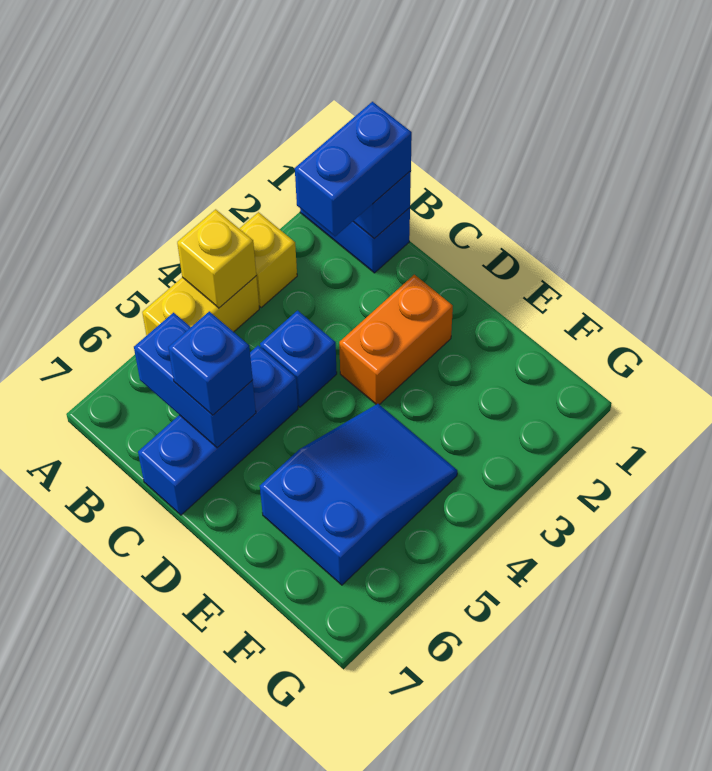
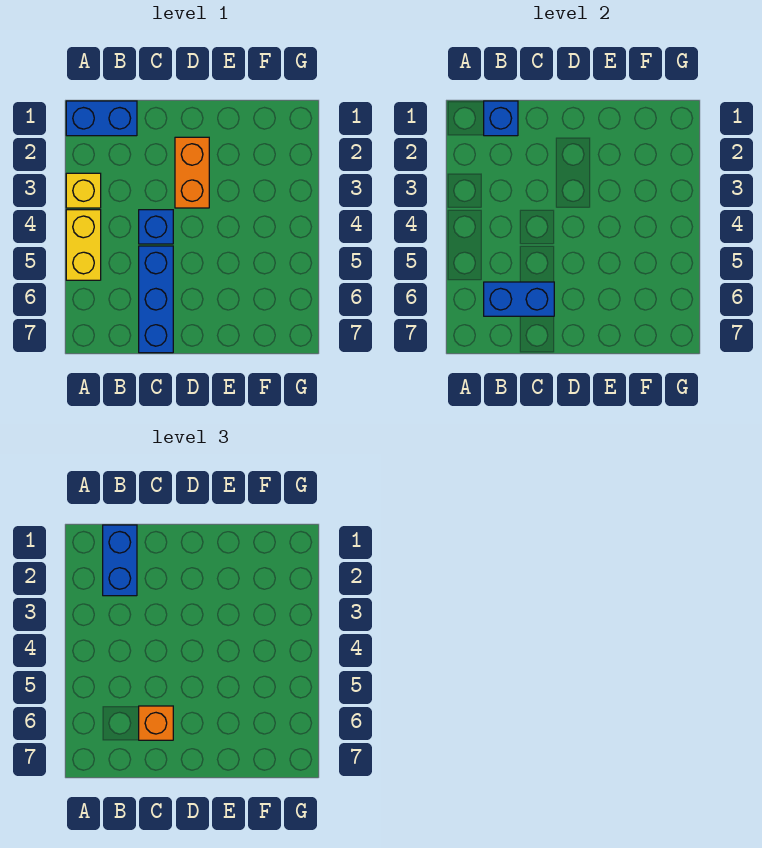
yellow 1x1 brick [177,209,256,308] -> none
blue 1x1 brick [168,311,253,415] -> orange 1x1 brick [139,706,173,740]
blue 2x3 slope [260,404,457,585] -> none

